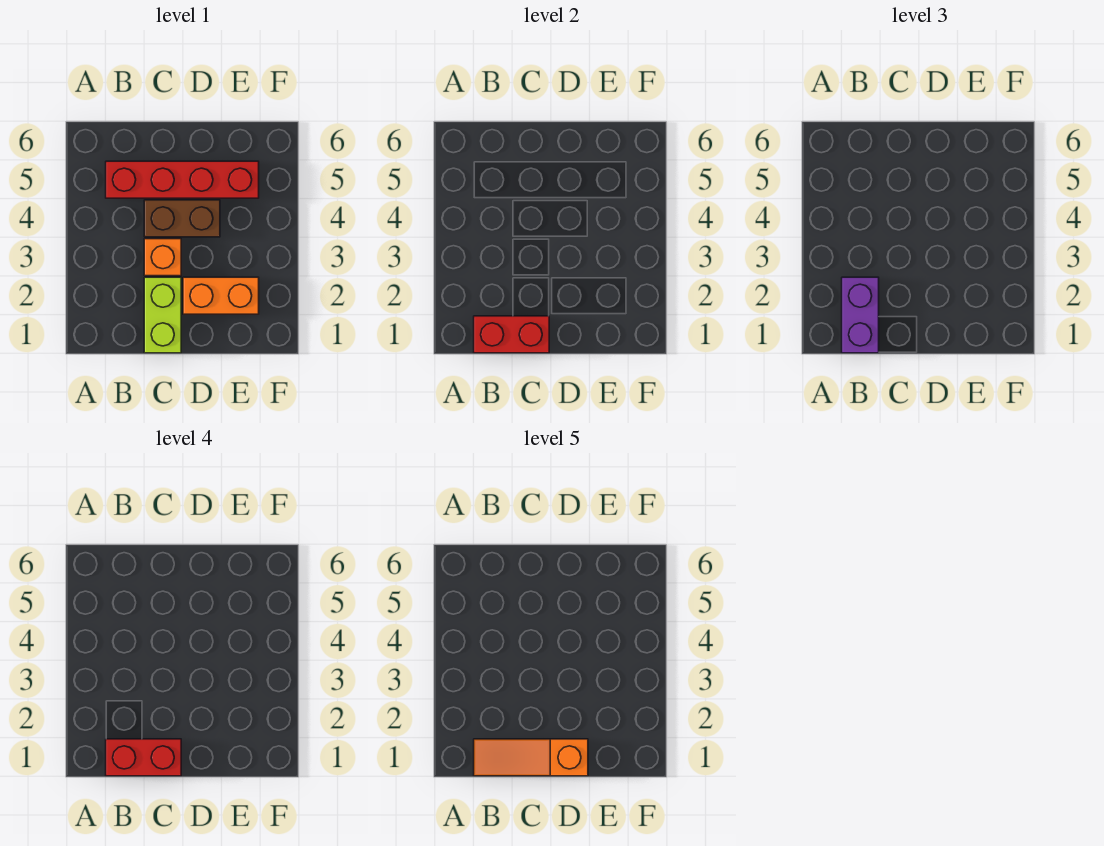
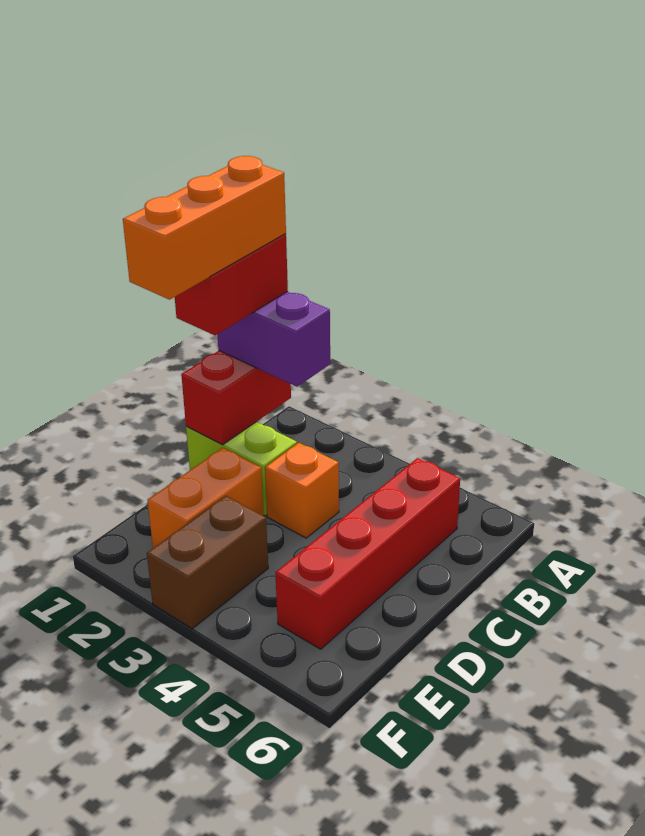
orange 1x3 slope [474,739,588,776] -> orange 1x3 brick [123,156,286,300]
brown 1x2 brick [144,200,220,237] -> brown 1x2 brick moved to [147,496,268,629]

